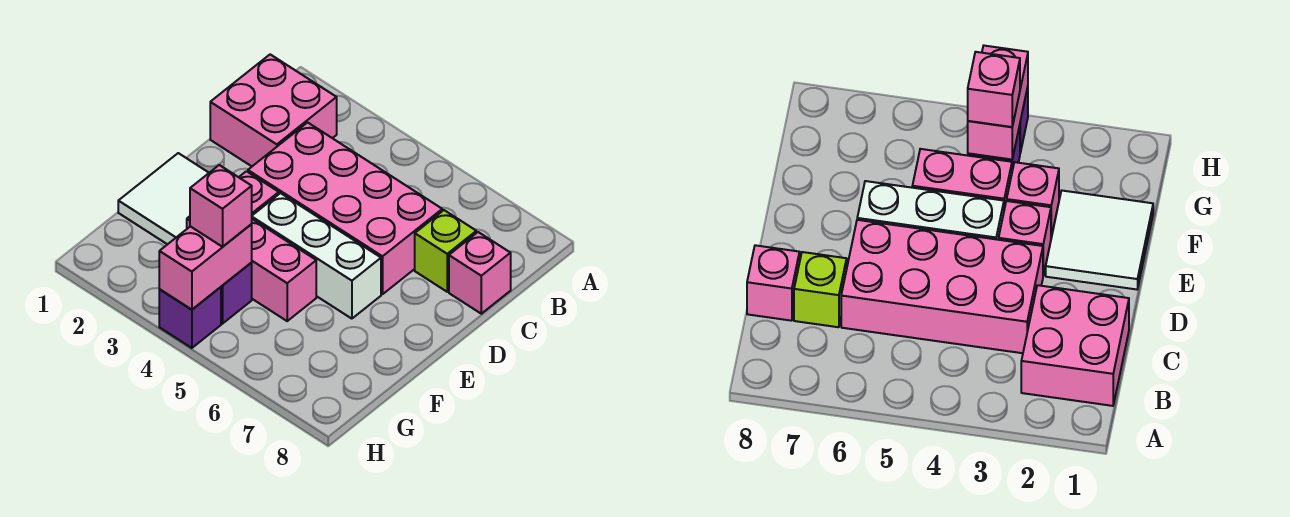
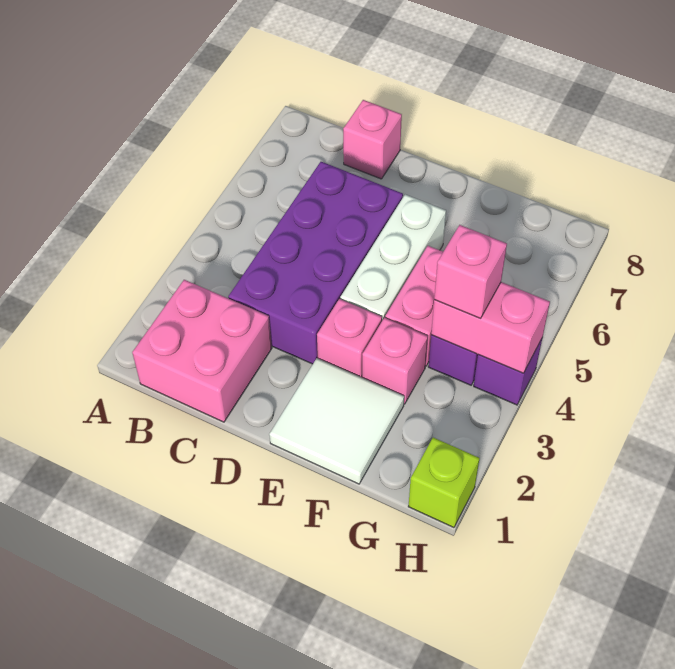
pink 2x4 brick [248,123,442,294] -> purple 2x4 brick [228,162,403,364]
lime 1x1 brick [415,210,476,292] -> lime 1x1 brick moved to [408,438,480,527]

